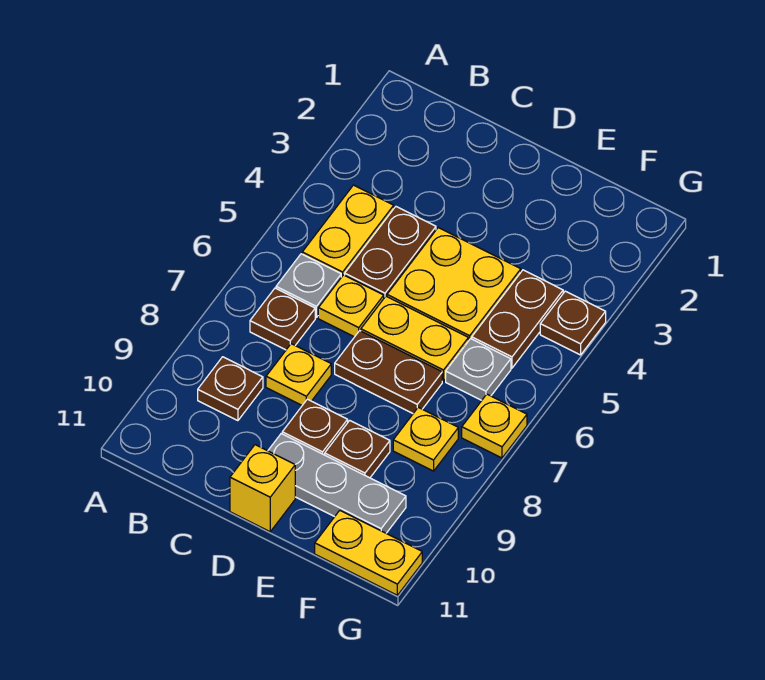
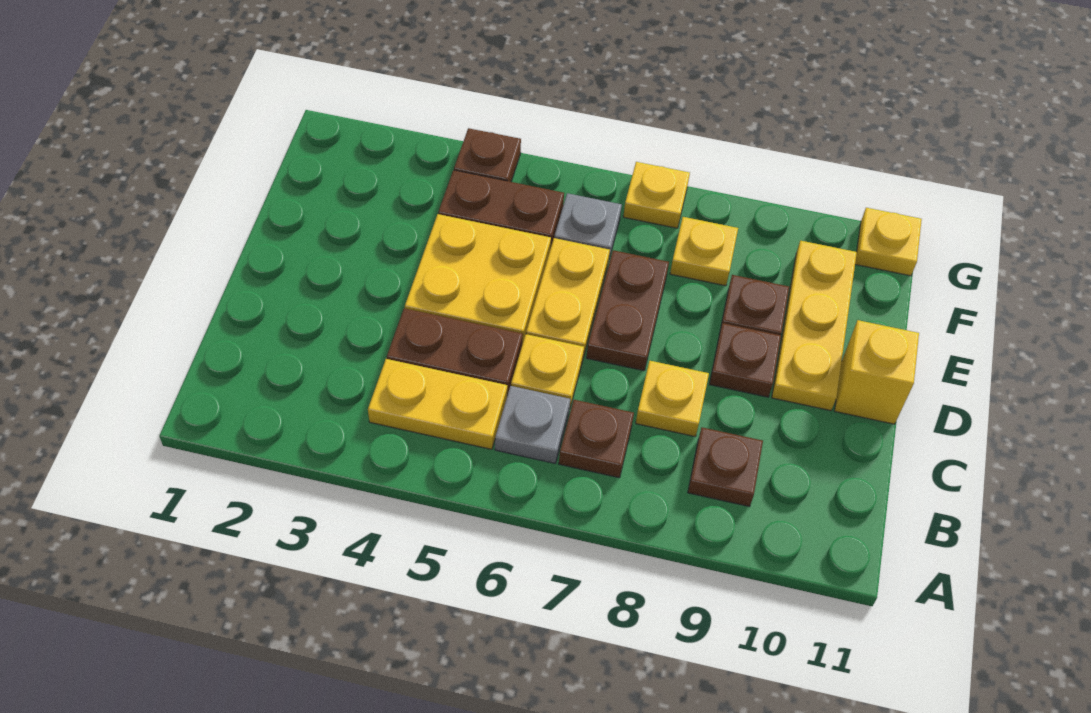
grey 1x3 plate [268,434,406,533] -> yellow 1x3 plate [772,241,857,411]
yellow 1x2 plate [315,511,422,595] -> yellow 1x1 plate [855,208,922,276]

